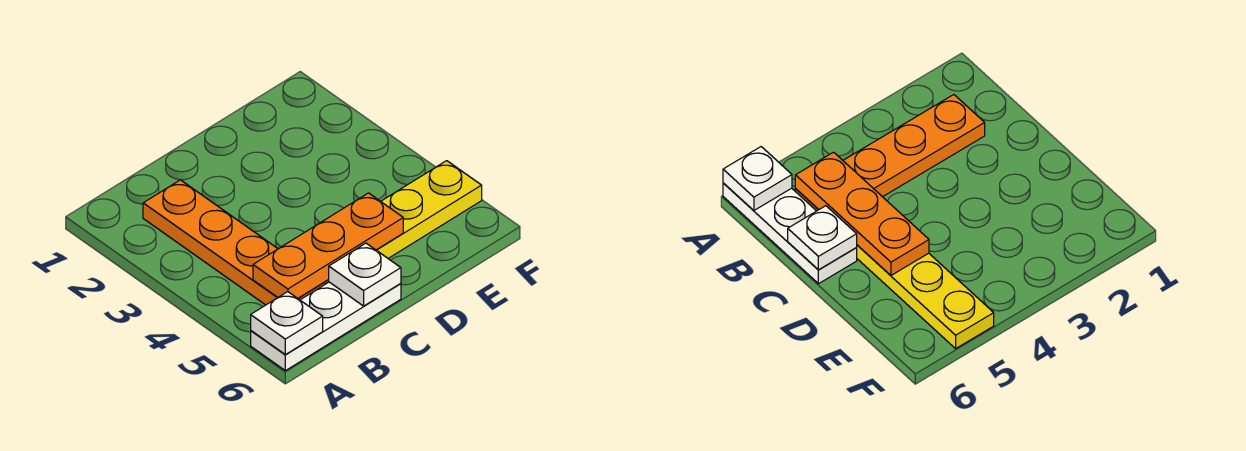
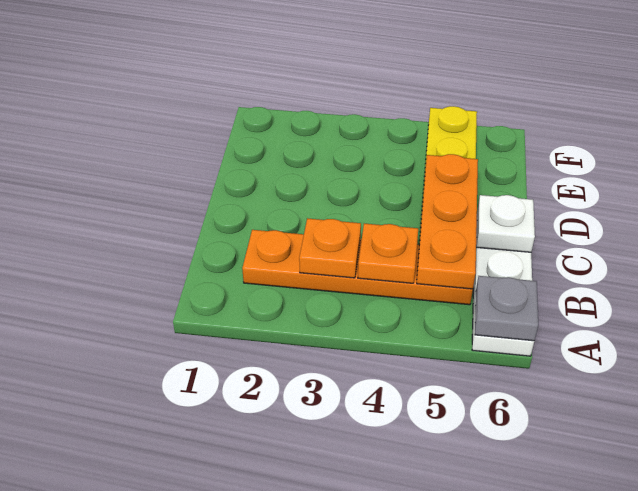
white 1x1 plate [251,292,323,355] -> grey 1x1 plate [475,276,538,341]
none -> orange 1x1 plate [299,218,361,278]
none -> orange 1x1 plate [358,224,418,283]

